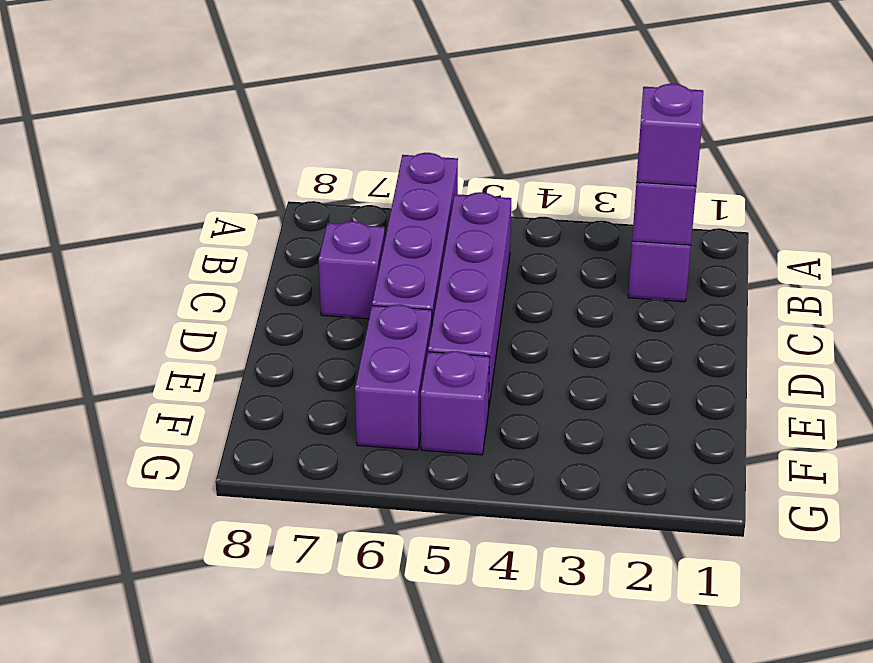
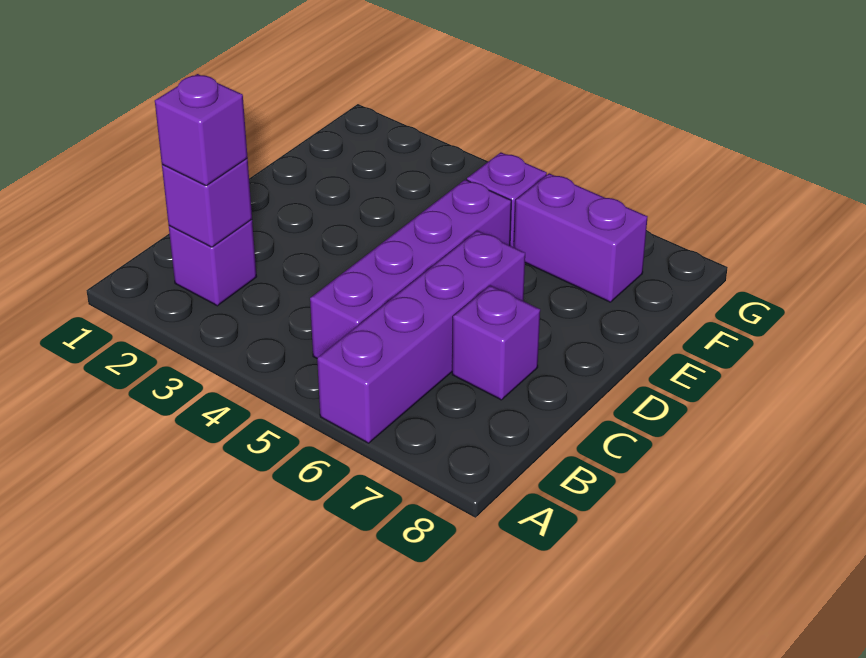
purple 1x2 brick [355,304,432,450] -> purple 1x2 brick turned to [514,173,647,302]

